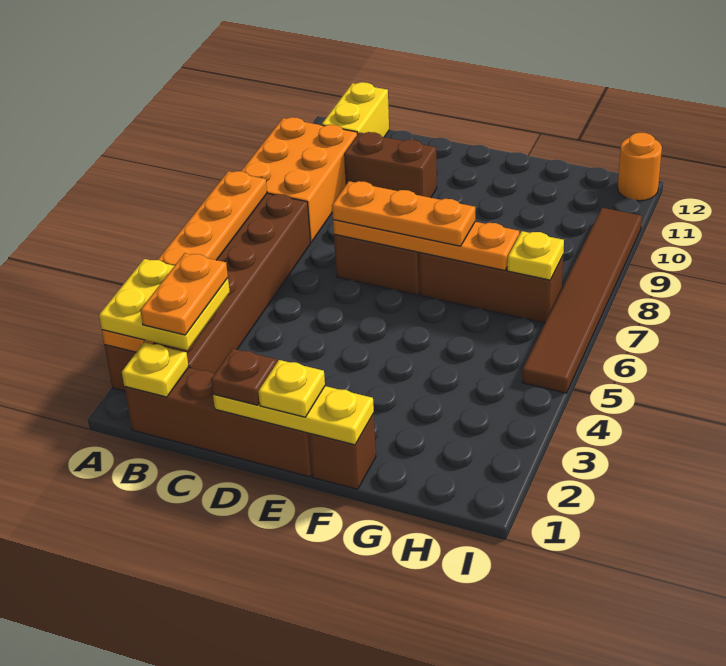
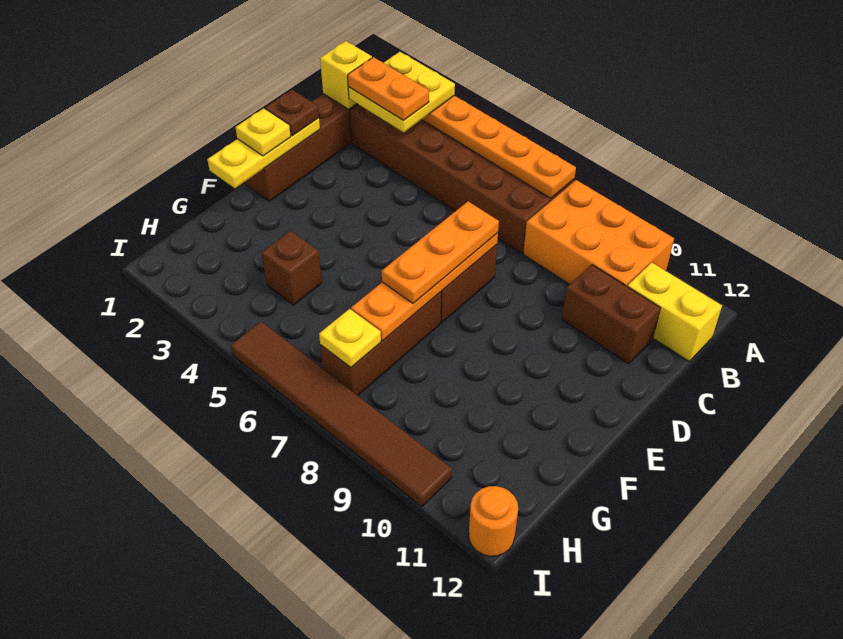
yellow 1x1 plate [122,342,189,397] -> yellow 1x1 brick [320,41,372,109]
brown 1x2 brick [344,132,437,198] -> brown 1x2 brick turned to [562,265,660,364]
brown 1x1 brick [309,413,376,489] -> brown 1x1 brick moved to [262,231,322,305]

